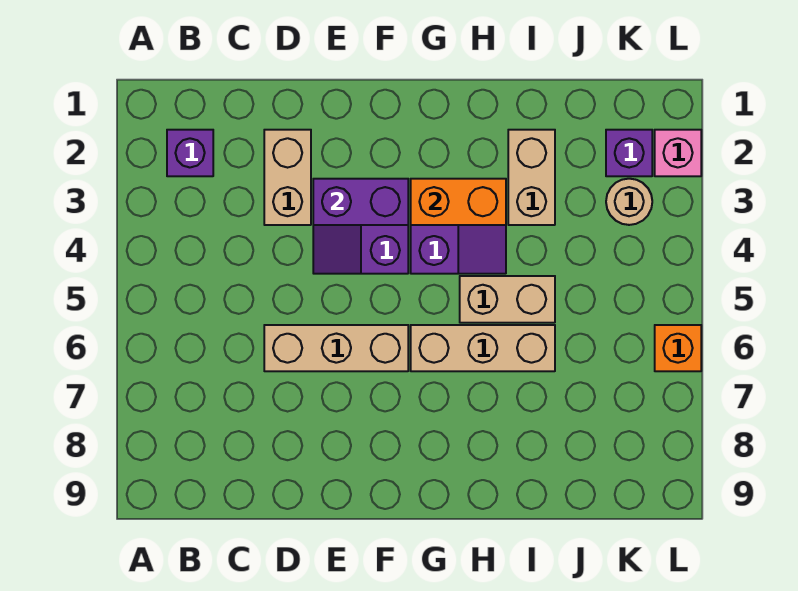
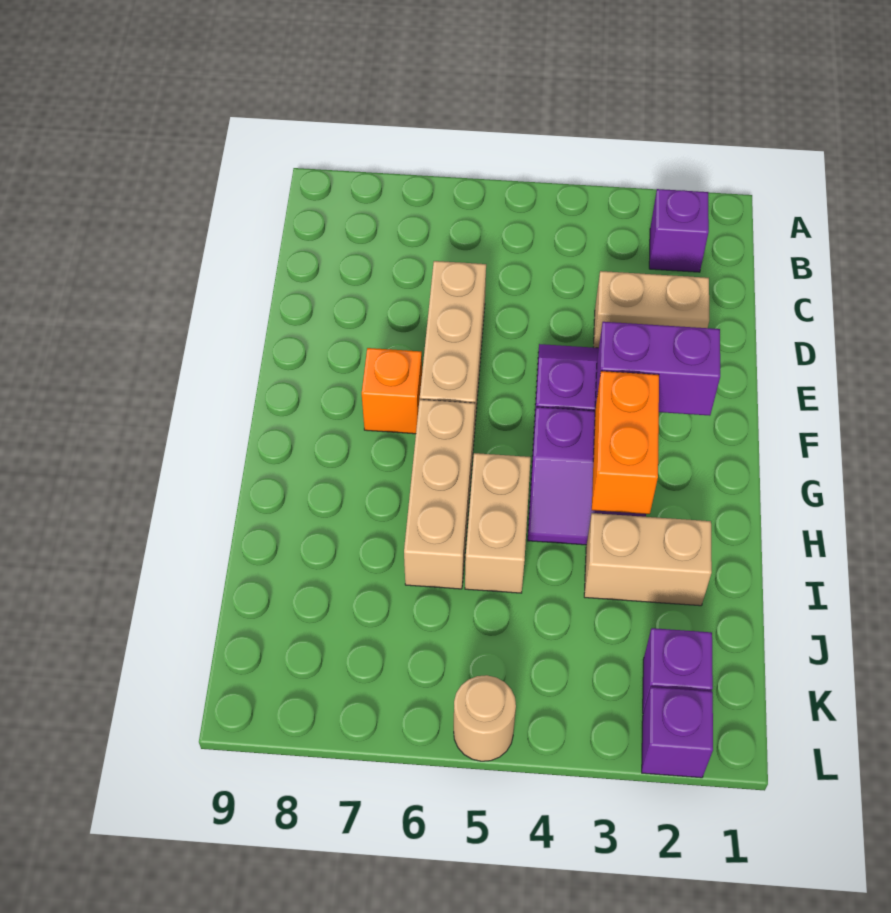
purple 1x2 brick [313,179,408,225] -> purple 1x2 brick turned to [595,322,720,416]
tan 1x1 round brick [606,179,652,225] -> tan 1x1 round brick moved to [454,675,516,761]
pink 1x1 brick [655,130,701,176] -> purple 1x1 brick [642,687,713,778]
orange 1x1 brick [655,325,701,371] -> orange 1x1 brick moved to [362,348,422,434]

